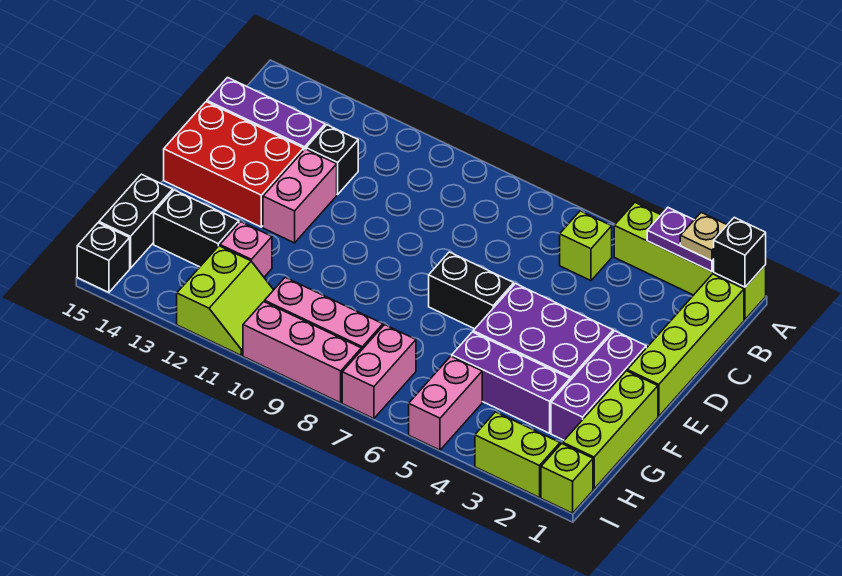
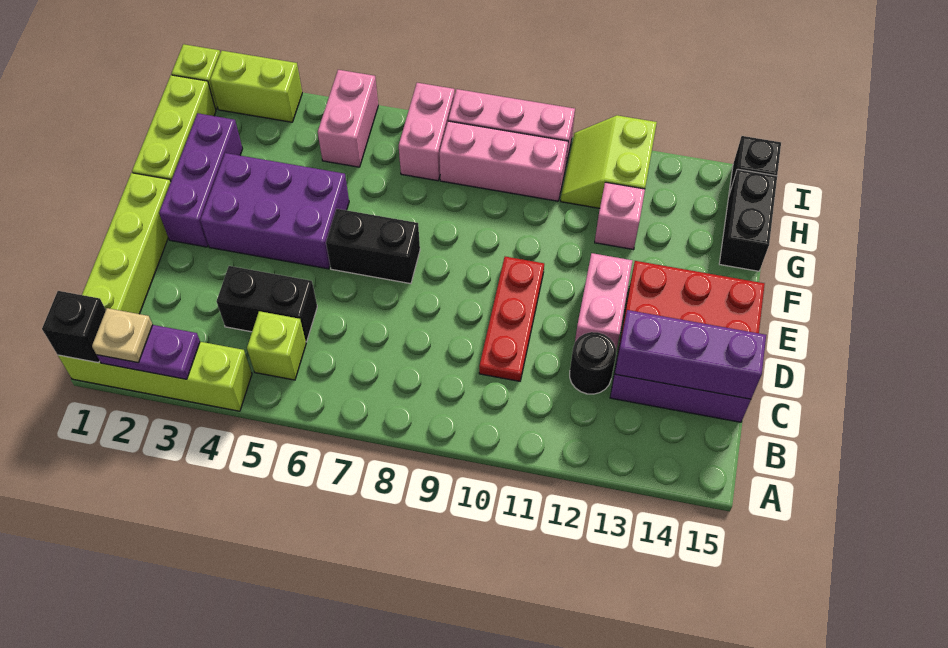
none -> red 1x3 plate [479,257,544,381]
black 1x1 brick [306,125,358,194] -> black 1x1 round brick [570,332,616,394]
purple 1x3 brick [452,332,570,433] -> purple 1x3 brick moved to [615,310,766,399]
black 1x2 brick [154,190,239,267] -> black 1x2 brick moved to [217,266,317,342]

